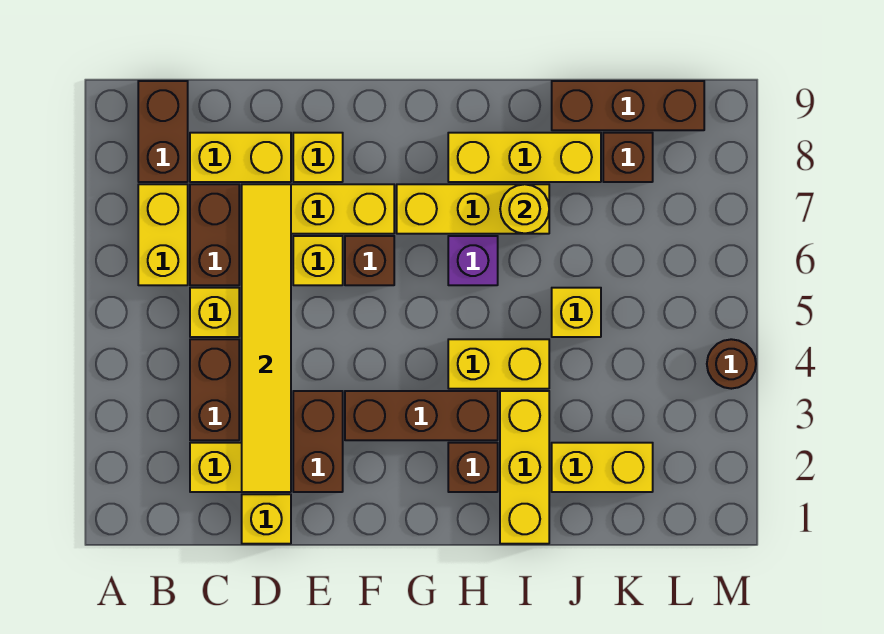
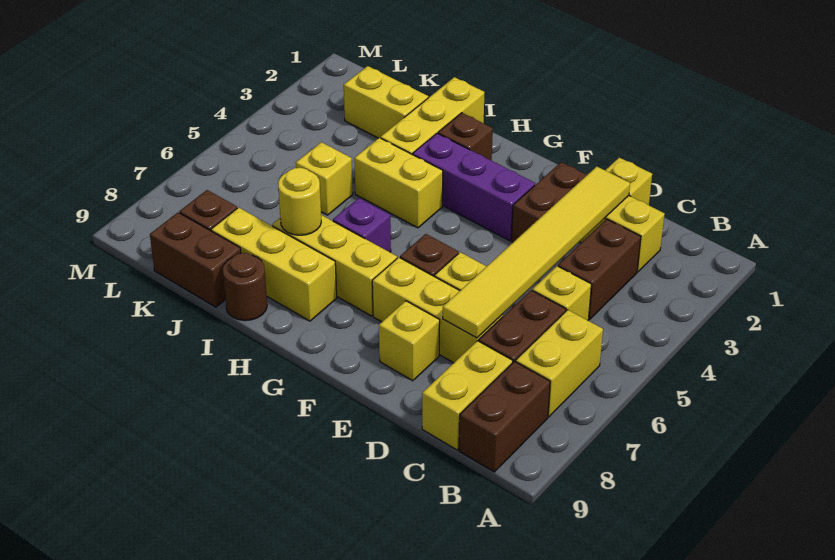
yellow 1x2 brick [190,133,291,182] -> yellow 1x2 brick turned to [422,341,513,450]
brown 1x3 brick [345,391,498,440] -> purple 1x3 brick [413,133,535,241]
brown 1x3 brick [552,81,704,130] -> brown 1x2 brick [150,212,241,307]
brown 1x1 round brick [707,339,756,389] -> brown 1x1 round brick moved to [223,253,267,321]

